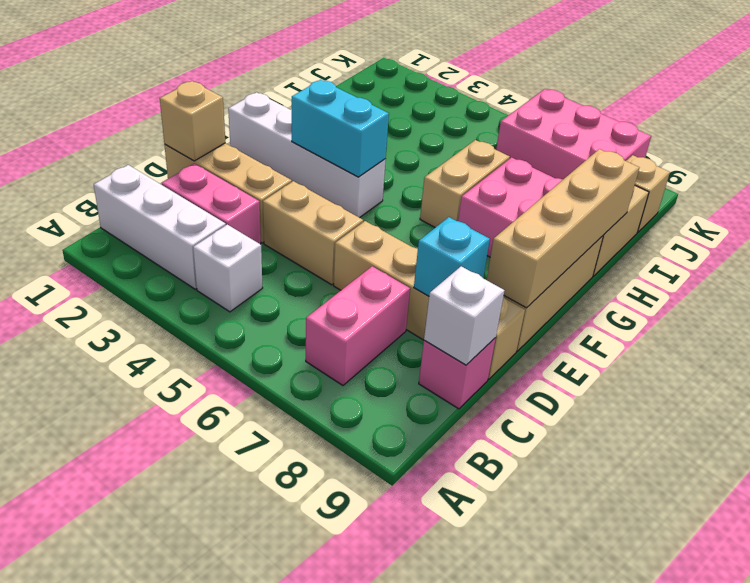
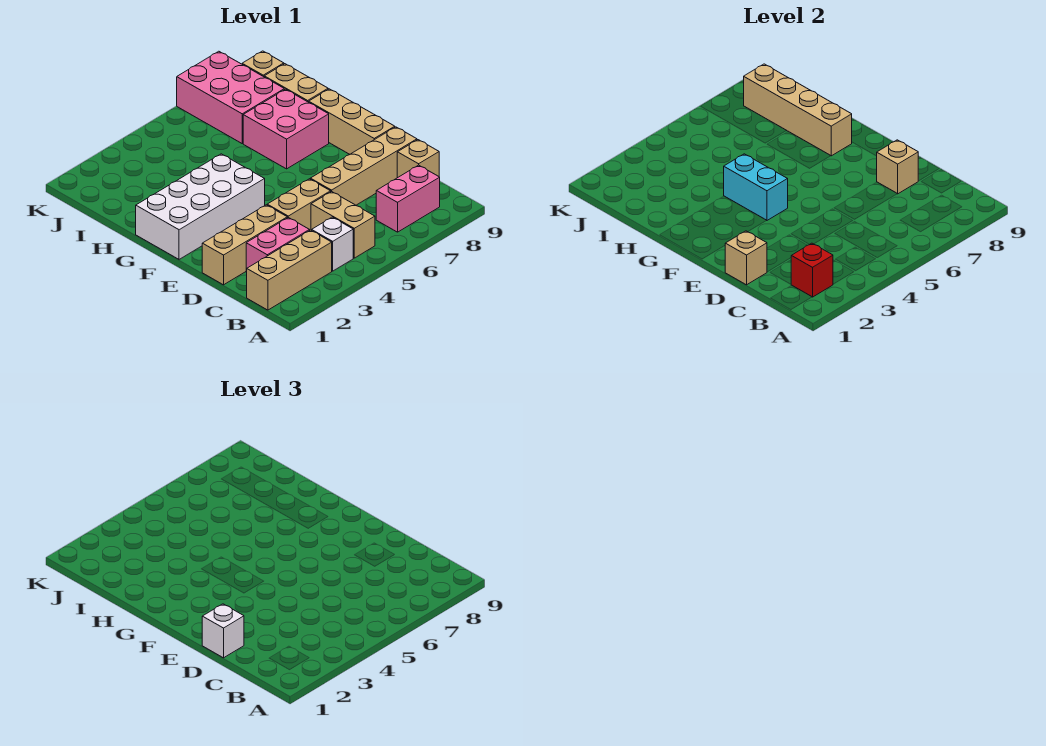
white 1x3 brick [94,165,226,289] -> tan 1x3 brick [247,230,332,310]
none -> red 1x1 brick [791,243,833,297]
pink 1x2 brick [306,266,410,385] -> pink 1x2 brick turned to [376,165,440,232]
pink 1x1 brick [419,338,496,409] -> tan 1x1 brick [397,140,439,178]
white 1x1 brick [424,266,505,365] -> white 1x1 brick moved to [202,604,244,658]
cyan 1x1 brick [414,217,490,296] -> tan 1x1 brick [877,140,918,194]
tan 1x4 brick [487,149,639,308] -> tan 1x4 brick moved to [744,64,852,156]
white 1x4 brick [228,92,386,218] -> white 2x4 brick [136,154,265,259]
cyan 1x2 brick [292,80,389,177] -> cyan 1x2 brick turned to [724,154,788,221]
tan 1x2 brick [420,140,510,227] -> tan 1x2 brick moved to [311,191,375,258]
pink 2x3 brick [496,89,651,179] -> pink 2x3 brick turned to [177,51,284,143]

